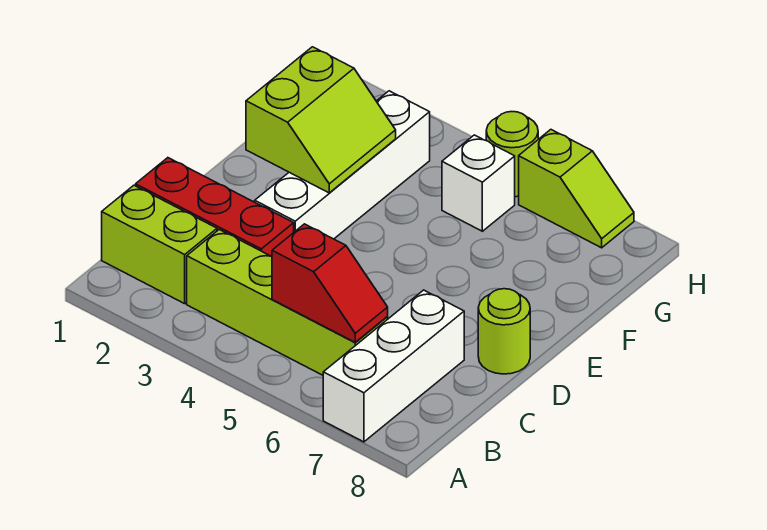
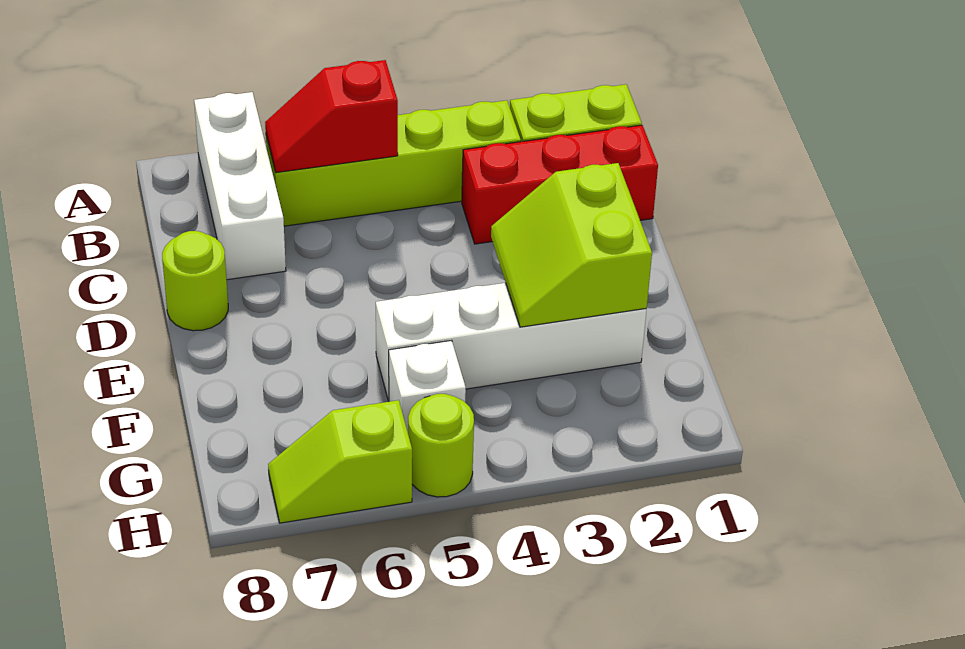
white 1x4 brick [255,91,430,239] -> white 1x4 brick turned to [376,283,647,401]

